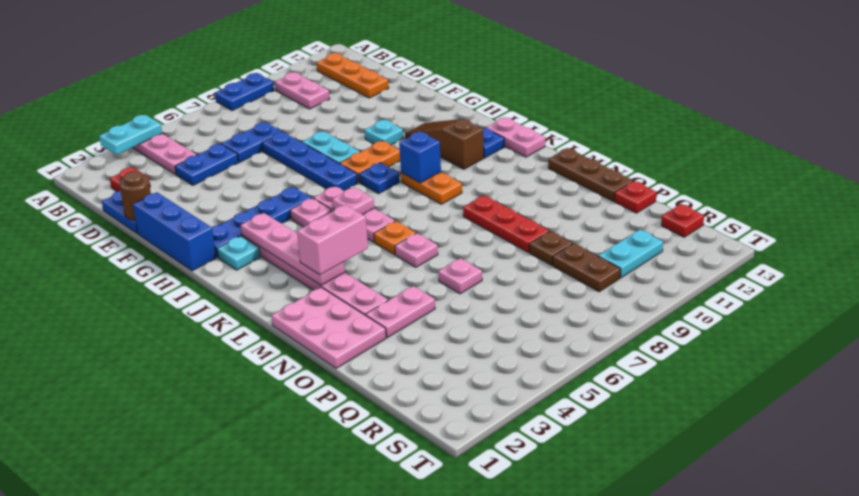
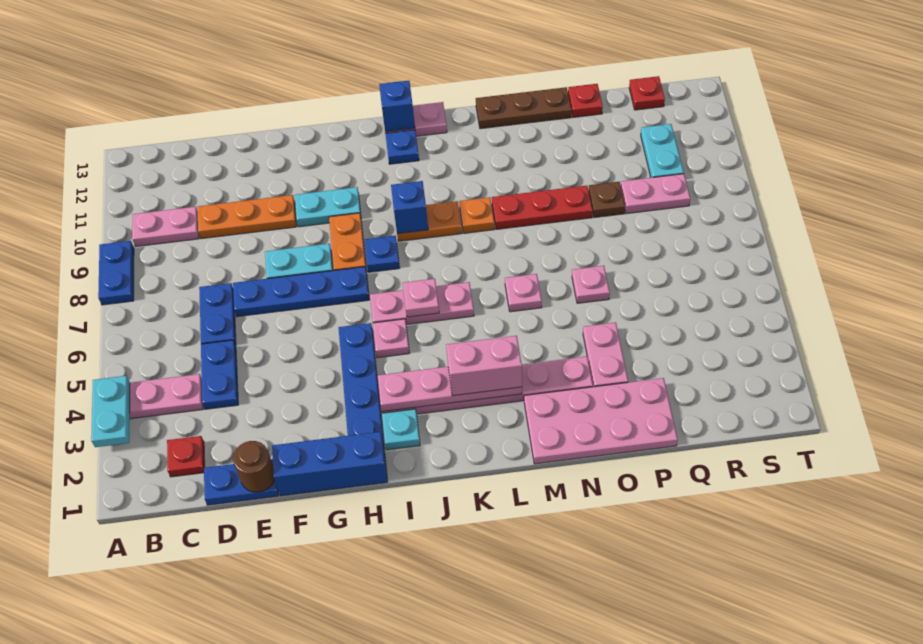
orange 1x3 plate [316,53,389,98] -> orange 1x3 plate moved to [198,195,296,239]
cyan 1x1 plate [365,120,403,145] -> cyan 1x2 plate [295,187,361,227]
brown 1x3 slope [405,119,484,169] -> none
none -> blue 1x1 brick [379,81,415,132]
pink 1x2 brick [297,205,368,275] -> pink 1x2 brick turned to [446,336,522,396]
orange 1x1 plate [374,221,416,255] -> orange 1x1 plate moved to [459,197,494,233]
pink 2x3 plate [271,287,386,368] -> pink 2x4 plate [524,378,678,464]
brown 1x2 plate [553,243,620,292] -> pink 1x2 plate [621,174,690,214]

